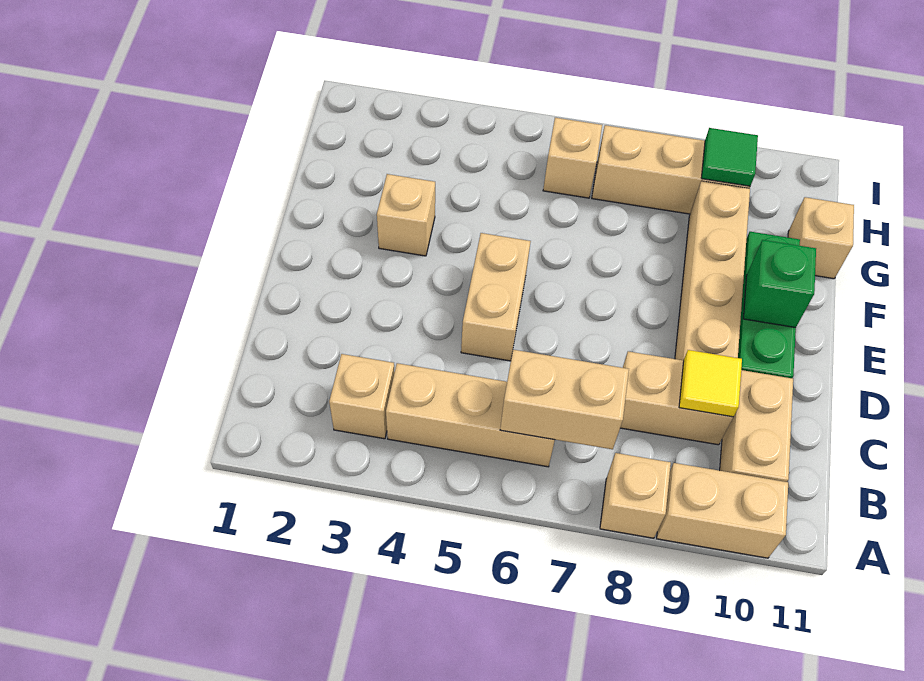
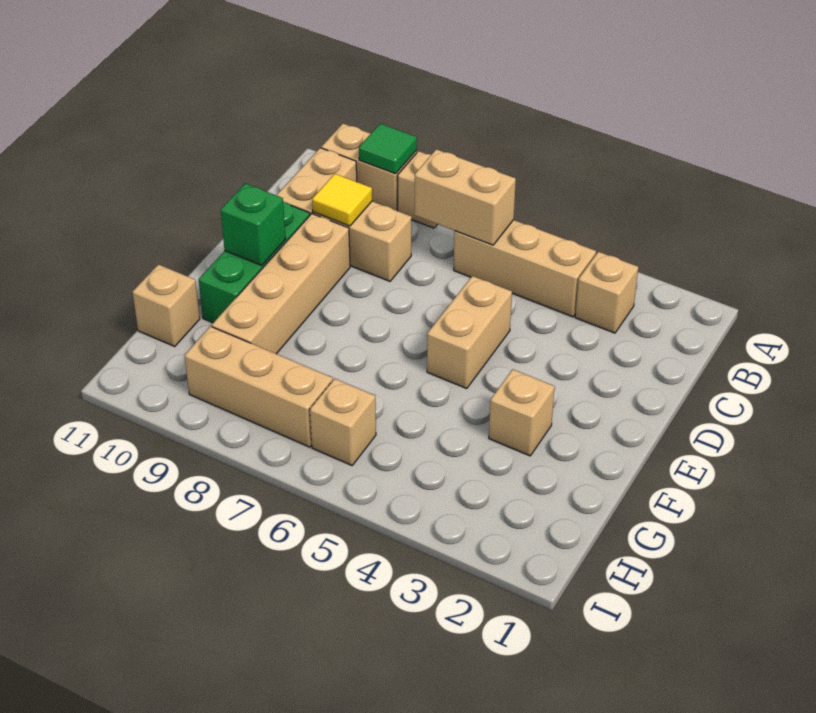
green 1x1 tile [702,128,758,186] -> green 1x1 tile moved to [359,124,417,174]

